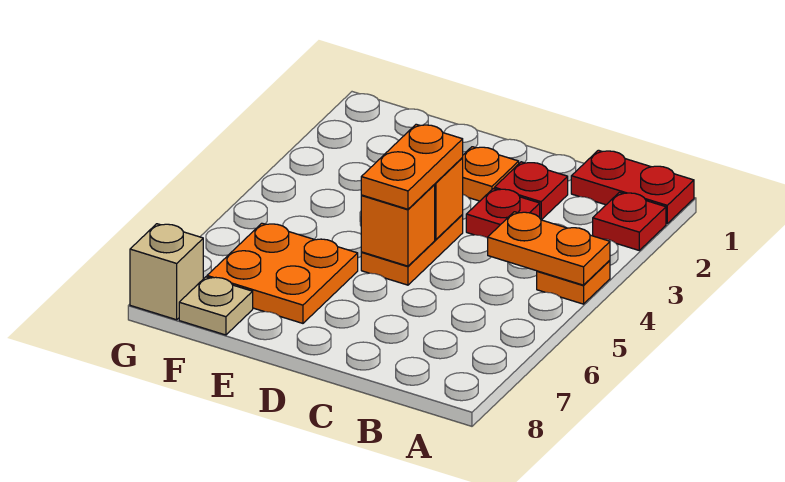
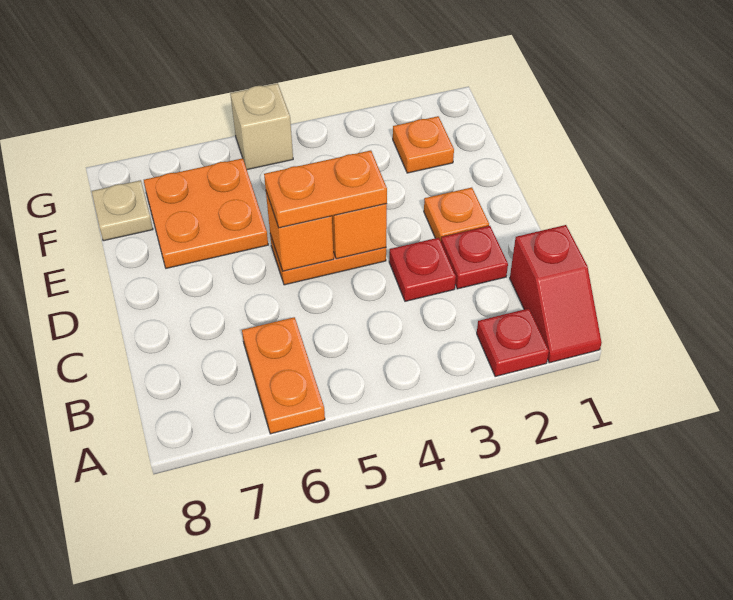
red 1x2 plate [571,150,694,224] -> red 1x2 slope [510,225,602,363]
orange 1x1 plate [537,260,610,304] -> orange 1x1 plate moved to [393,116,454,173]
orange 1x2 plate [488,212,610,285] -> orange 1x2 plate moved to [242,317,325,434]
tan 1x1 brick [130,224,203,320] -> tan 1x1 brick moved to [230,83,293,170]

